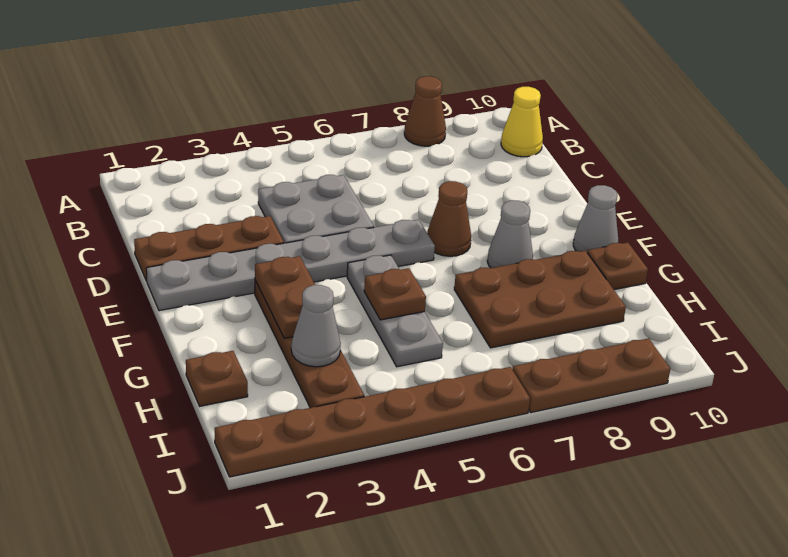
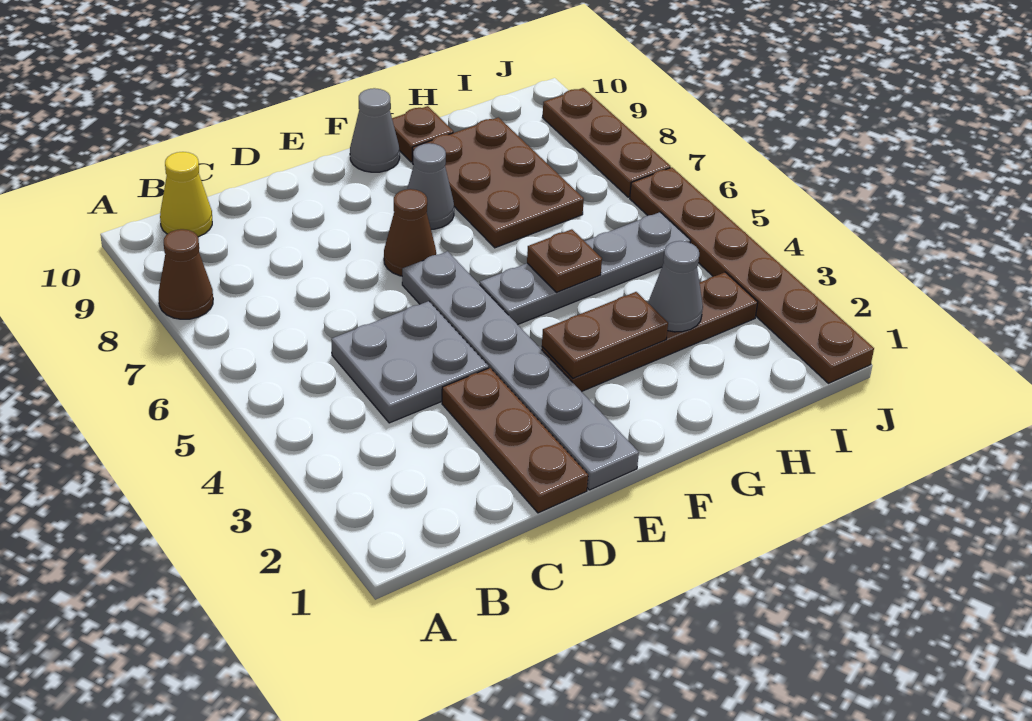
grey 1x3 plate [347,255,443,367] -> grey 1x4 plate [480,212,691,325]
brown 1x1 plate [186,351,248,406] -> none

